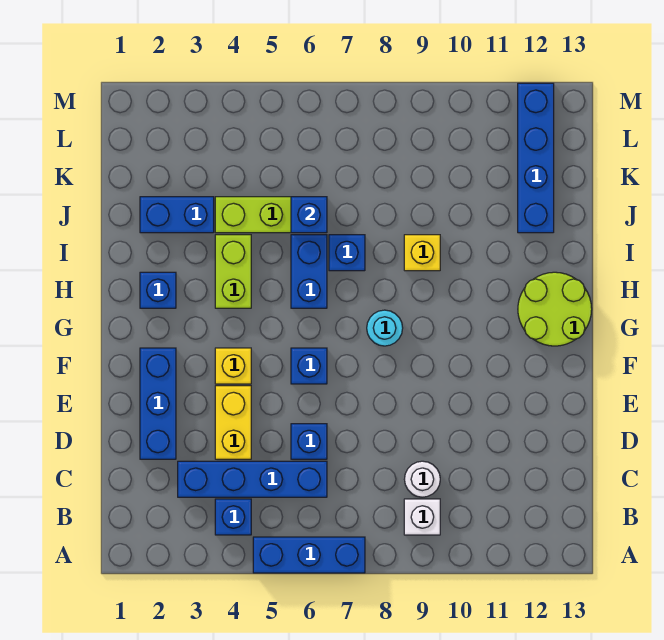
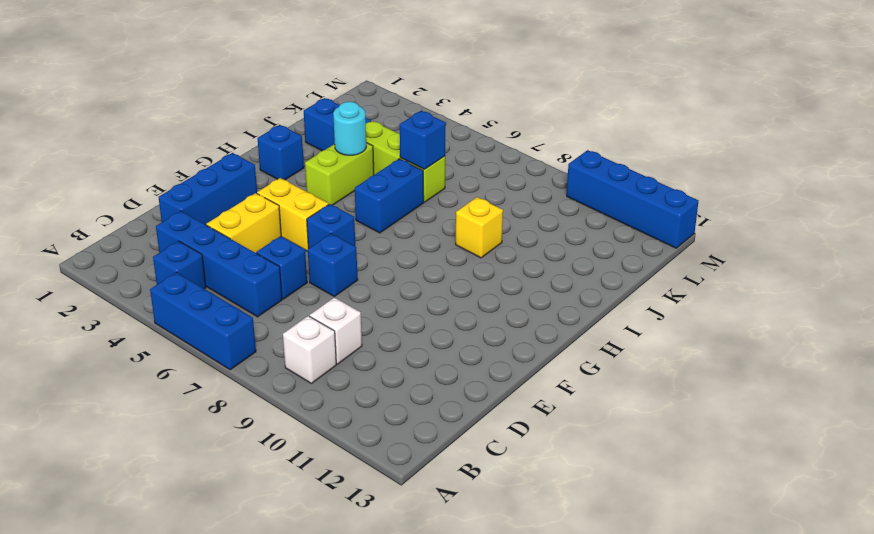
white 1x1 round brick [404,461,440,497] -> white 1x1 brick [310,298,362,364]
yellow 1x1 brick [215,348,251,384] -> yellow 1x2 brick [257,178,329,251]
cyan 1x1 round brick [367,310,403,346] -> cyan 1x1 round brick moved to [333,102,366,155]
lime 2x2 round brick [518,272,592,346] -> none
blue 1x1 brick [329,235,365,271] -> blue 1x1 brick moved to [308,234,358,296]
blue 1x4 brick [518,83,554,233] -> blue 1x4 brick turned to [567,150,698,248]

